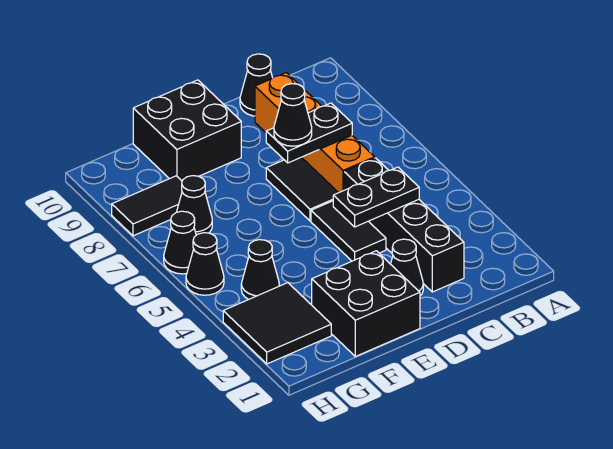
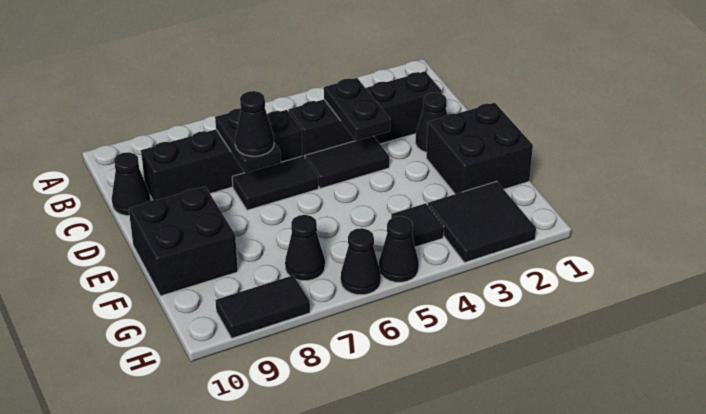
orange 1x4 brick [255,73,375,193] -> black 1x4 brick [141,110,302,200]
black 1x1 cone [241,240,279,300] -> black 1x1 tile [391,203,444,247]
black 1x2 tile [112,176,182,236] -> black 1x2 tile turned to [216,275,310,338]

